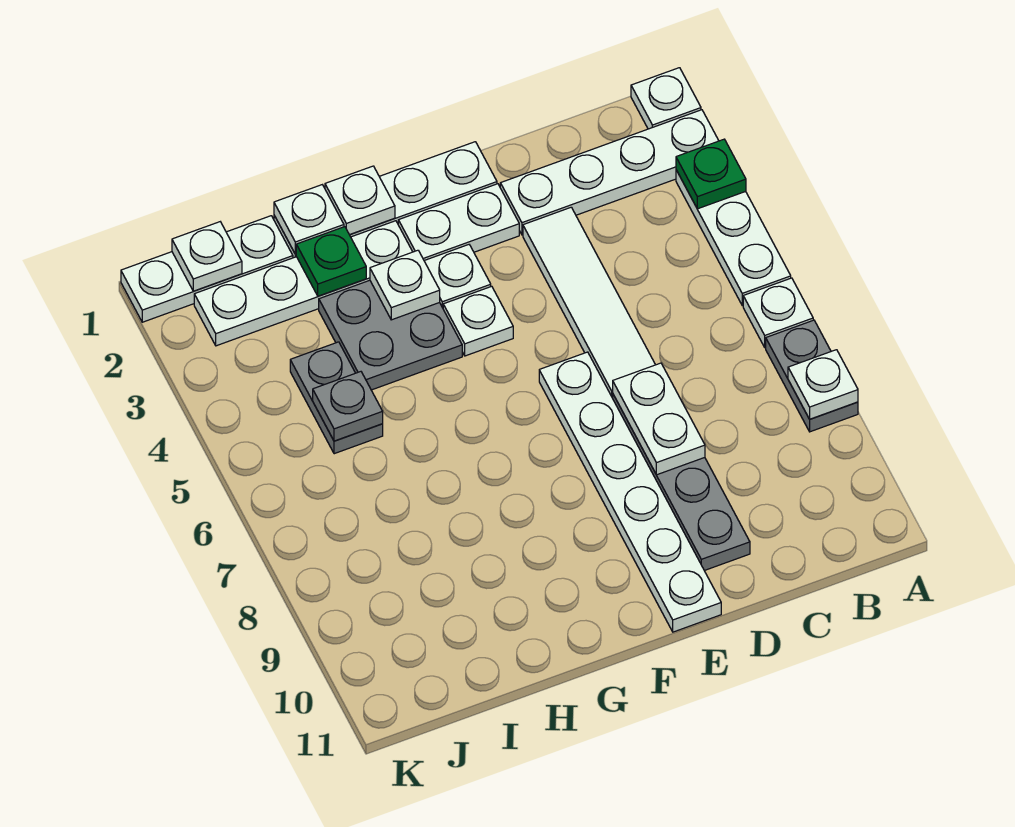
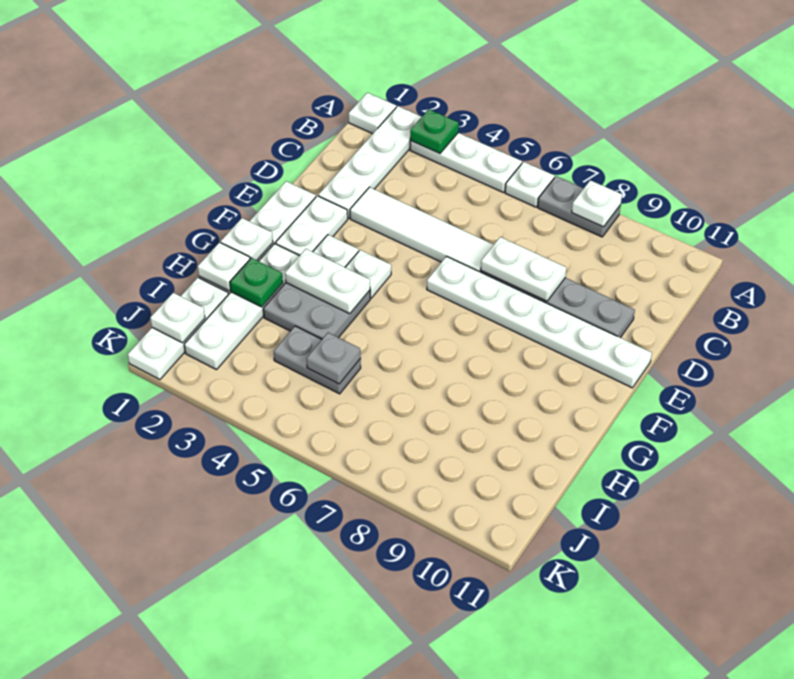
white 1x1 plate [370,250,440,320] -> white 1x2 plate [285,249,370,314]

